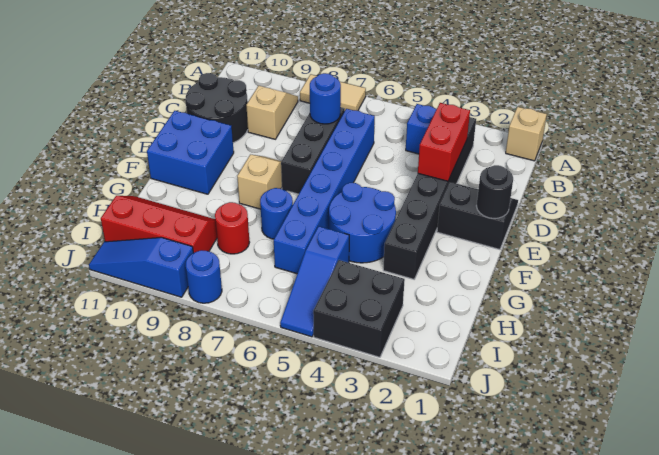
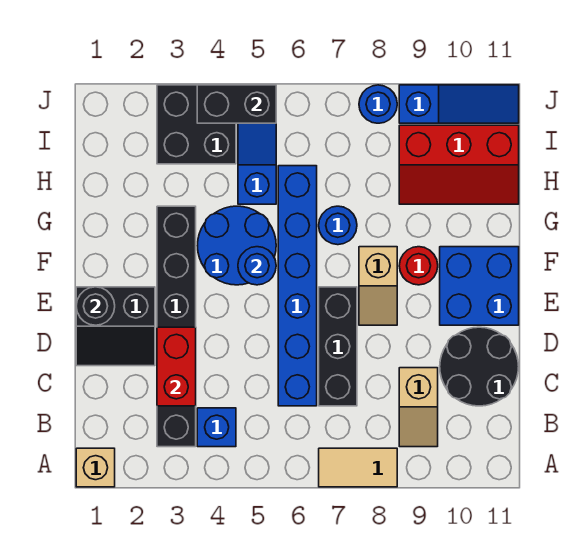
blue 1x1 round brick [310,73,341,124] -> blue 1x1 round brick moved to [238,247,276,285]
red 1x1 round brick [215,202,249,254] -> red 1x1 round brick moved to [399,247,438,285]
none -> black 1x2 brick [197,85,276,123]

